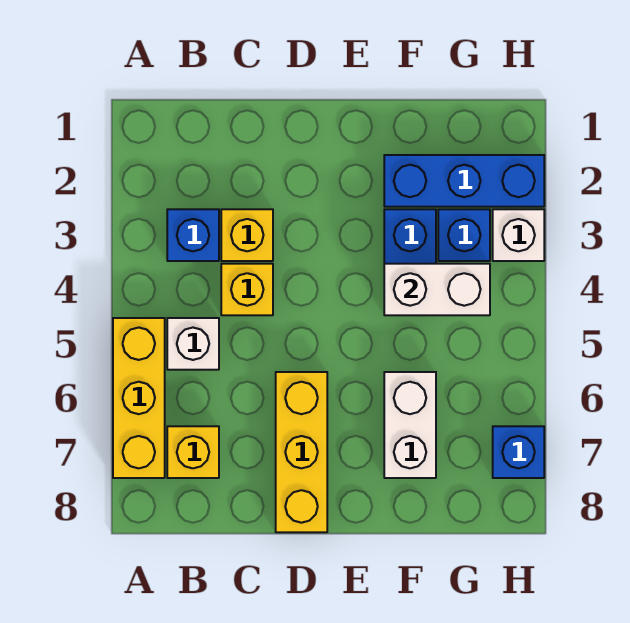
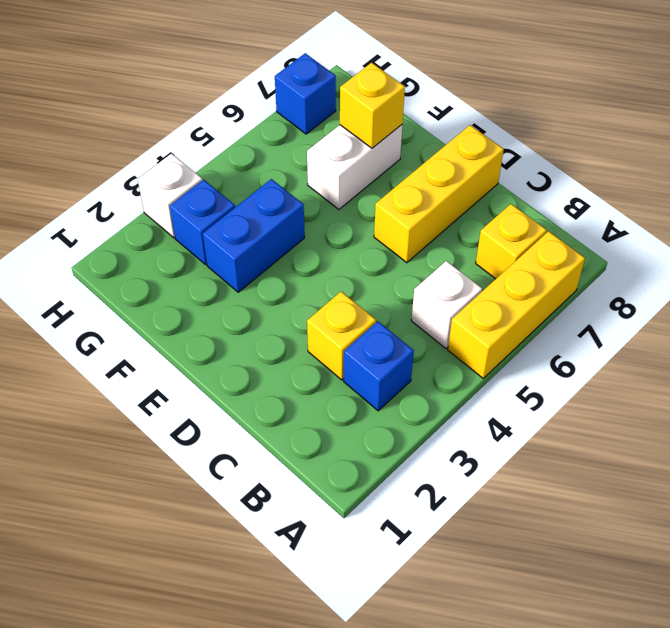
yellow 1x1 brick [221,264,273,315] -> yellow 1x1 brick moved to [340,63,405,148]
blue 1x3 brick [384,155,544,207] -> none
white 1x2 brick [384,264,490,315] -> none

